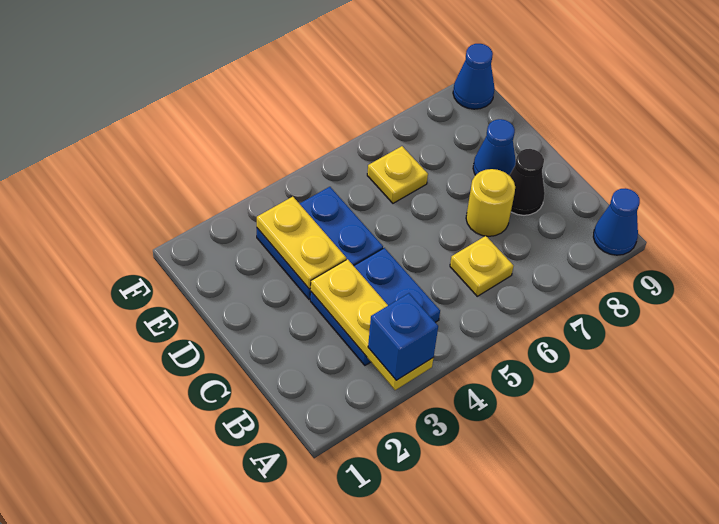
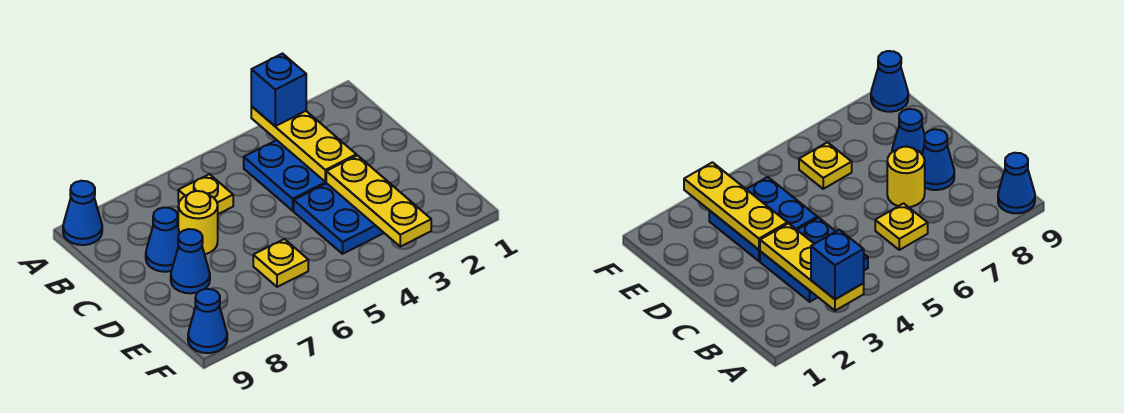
black 1x1 cone [509,149,545,215] -> blue 1x1 cone [146,208,180,272]
yellow 1x2 plate [257,197,346,289] -> yellow 1x3 plate [326,156,431,247]

